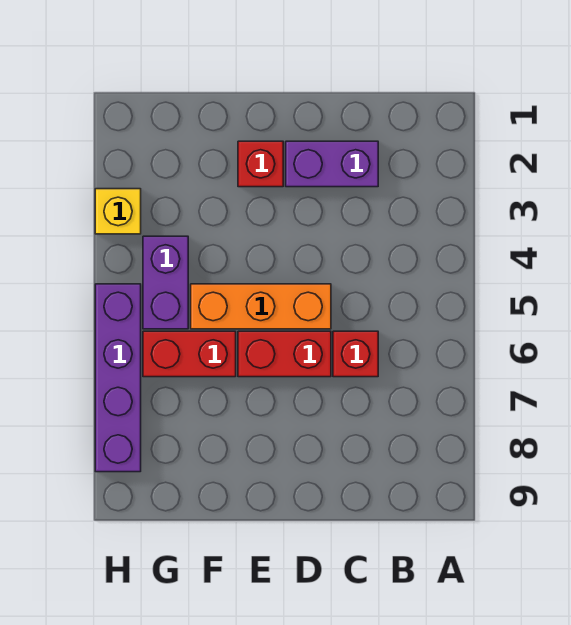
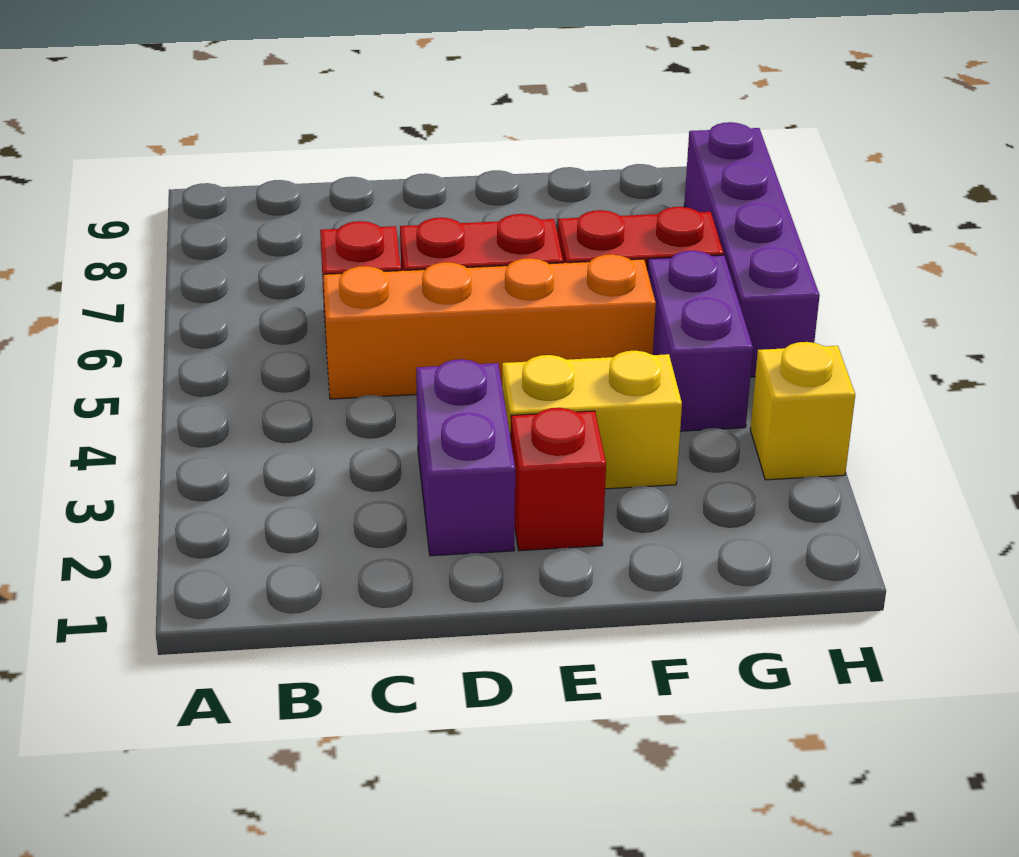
purple 1x2 brick [286,141,378,187] -> purple 1x2 brick turned to [416,359,515,556]
orange 1x3 brick [191,284,331,329] -> orange 1x4 brick [323,254,656,399]
none -> yellow 1x2 brick [502,351,682,489]

